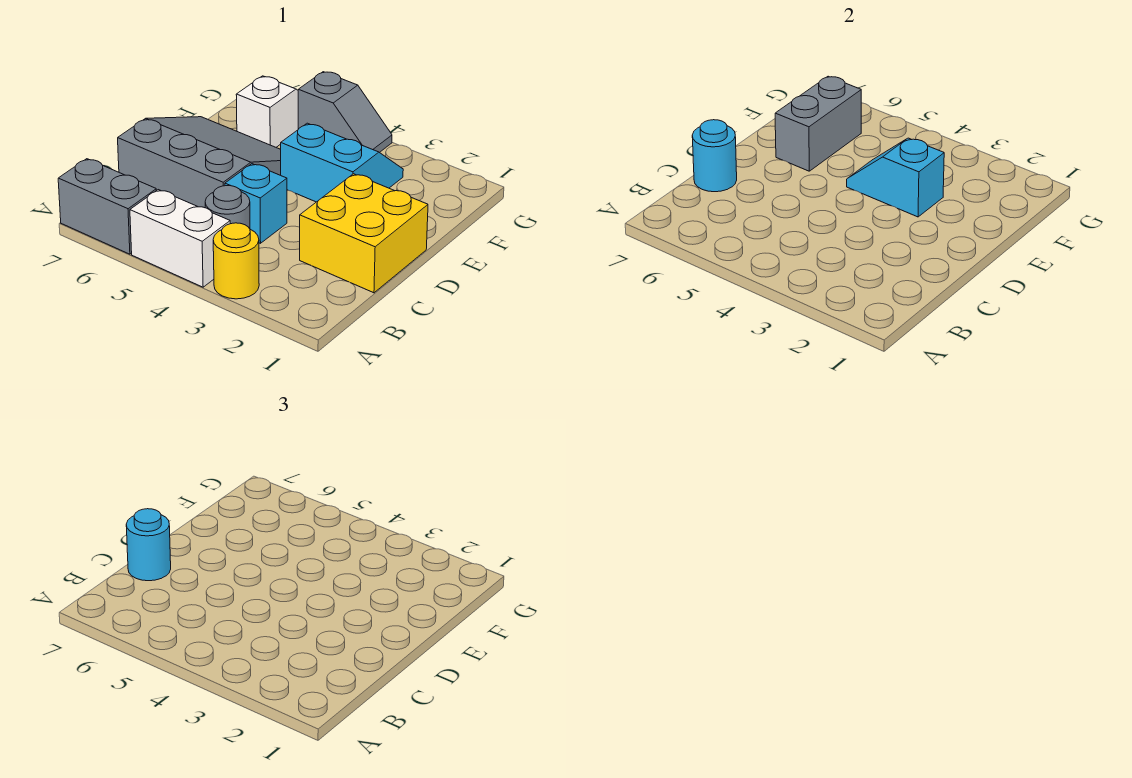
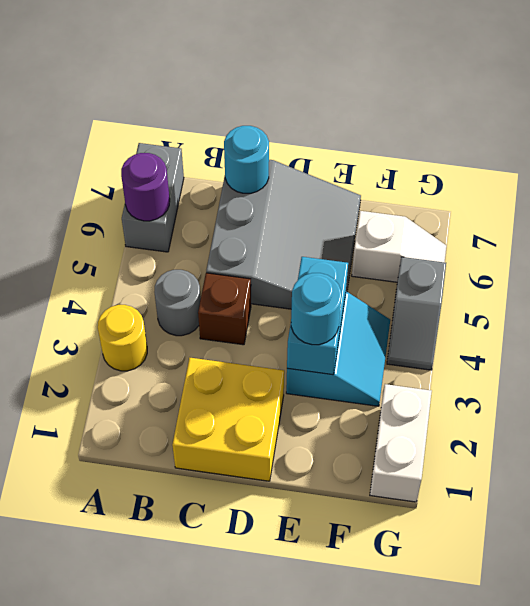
white 1x2 brick [130,190,230,287] -> white 1x2 brick moved to [370,384,432,502]
none -> purple 1x1 round brick [121,153,170,221]
cyan 1x1 brick [225,164,287,243] -> brown 1x1 brick [198,273,251,345]
cyan 1x1 round brick [126,509,171,581] -> cyan 1x1 round brick moved to [291,273,341,345]
cyan 1x2 slope [847,138,944,217] -> cyan 1x2 brick [287,257,348,375]
grey 1x2 brick [775,76,861,171] -> none

